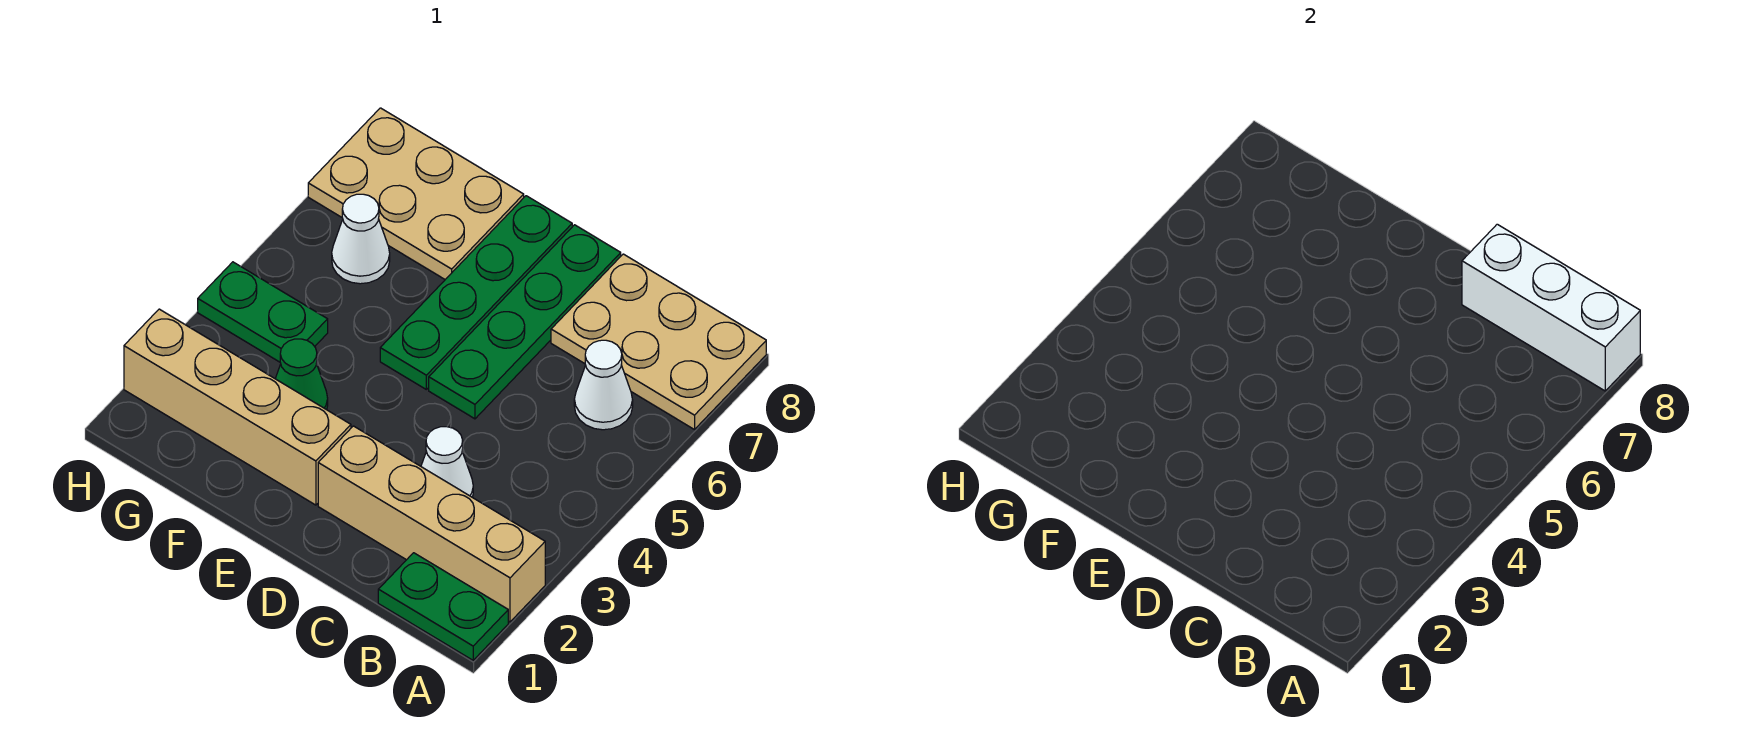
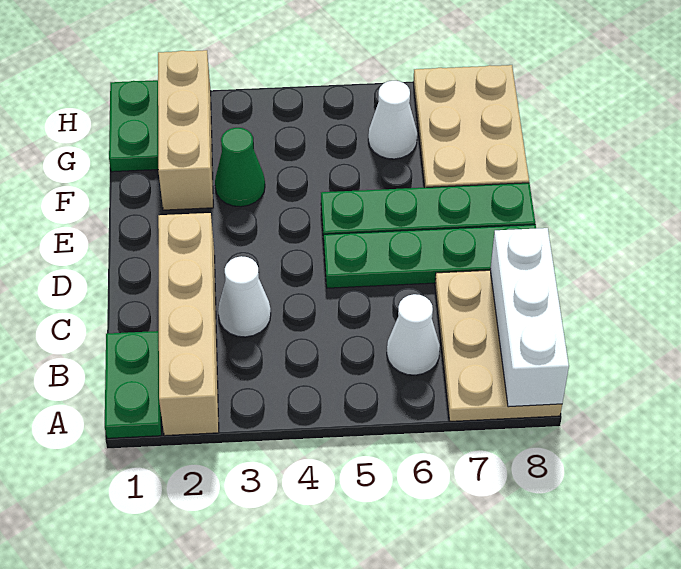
tan 1x4 brick [124,309,351,505] -> tan 1x3 brick [158,50,213,210]
green 1x2 plate [198,262,328,362] -> green 1x2 plate moved to [109,80,158,172]

